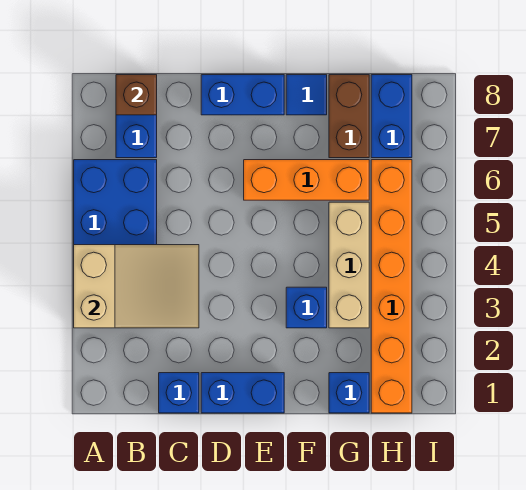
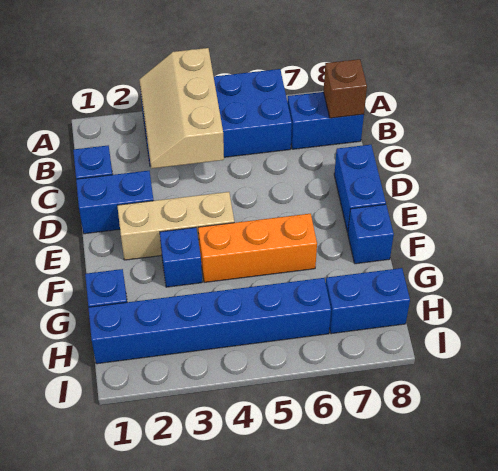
tan 2x3 slope [74,245,199,328] -> tan 2x3 slope turned to [139,48,224,169]
blue 1x2 brick [201,373,284,413] -> blue 1x2 brick turned to [76,171,154,234]
orange 1x3 brick [244,160,369,200] -> orange 1x3 brick turned to [198,214,317,282]
blue 1x1 tile [286,75,327,115] -> blue 1x1 brick [348,204,394,264]
tan 1x3 brick [329,202,369,328] -> tan 1x3 brick moved to [117,192,234,260]
brown 1x2 brick [329,75,369,158] -> none
orange 1x6 brick [371,160,412,413] -> blue 1x6 brick [88,278,331,364]

